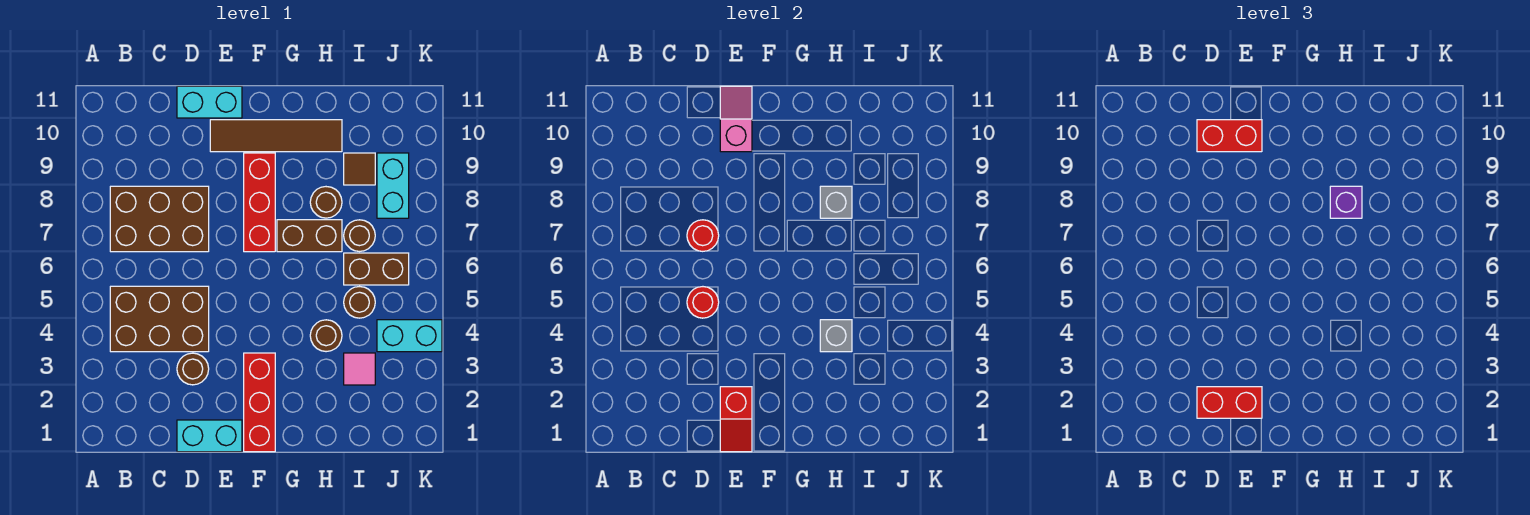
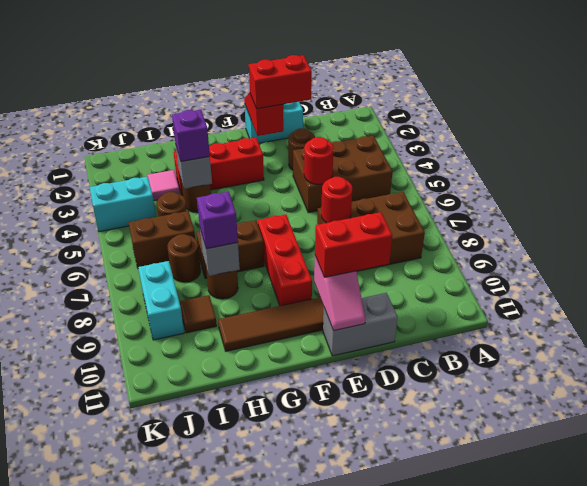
cyan 1x2 brick [177,86,242,118] -> grey 1x2 brick [323,293,398,356]
red 1x3 brick [244,353,275,452] -> red 1x3 brick turned to [173,138,264,195]
none -> purple 1x1 brick [172,110,210,162]

